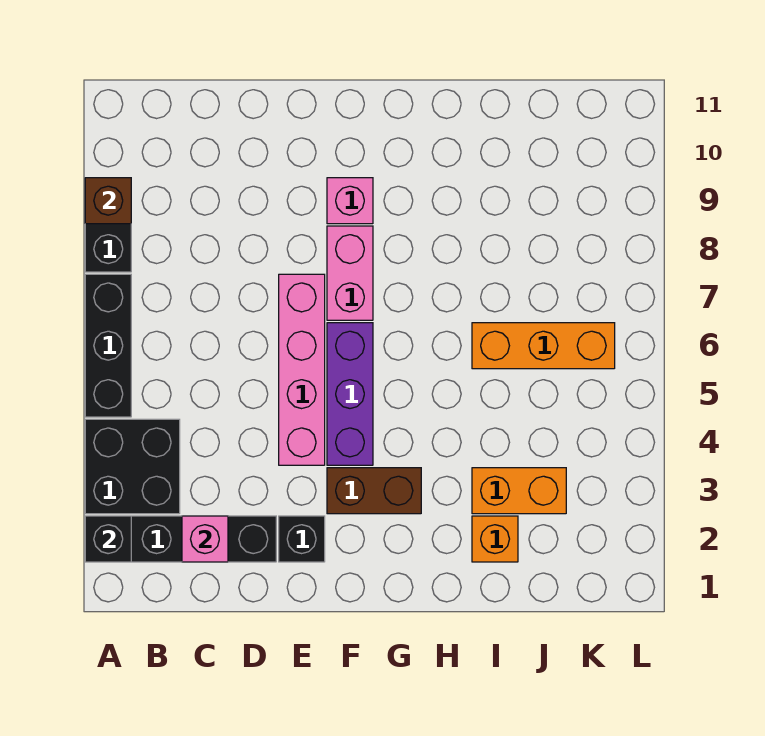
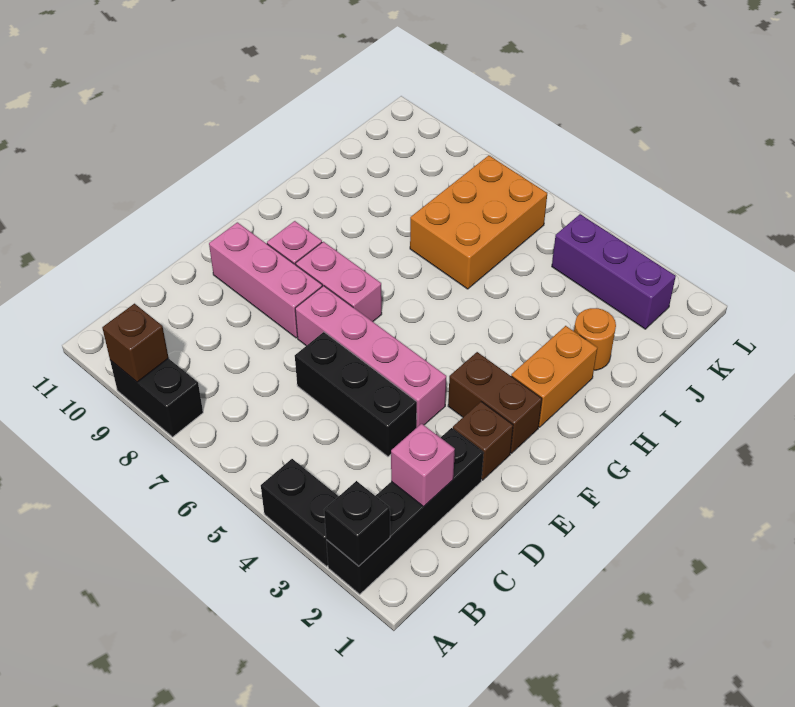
black 2x2 brick [85,419,180,514] -> black 1x2 brick [261,459,339,566]
black 1x3 brick [85,274,131,417] -> black 1x3 brick moved to [295,332,417,457]
black 1x1 brick [279,516,325,562] -> brown 1x1 brick [453,402,513,480]
none -> pink 1x3 brick [209,222,322,338]
brown 1x2 brick [327,468,421,514] -> brown 1x2 brick turned to [448,352,542,453]
purple 1x3 brick [327,323,373,465] -> purple 1x3 brick moved to [552,214,676,329]
orange 1x1 brick [472,516,518,562] -> orange 1x1 round brick [574,308,616,370]
orange 1x2 brick [472,468,566,514] -> orange 1x2 brick moved to [511,326,597,427]
orange 1x3 brick [472,323,615,369] -> orange 2x3 brick [410,155,547,289]

